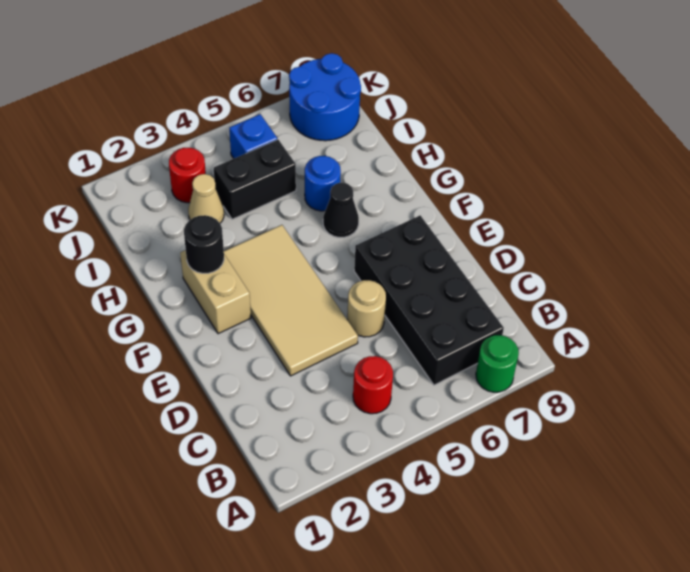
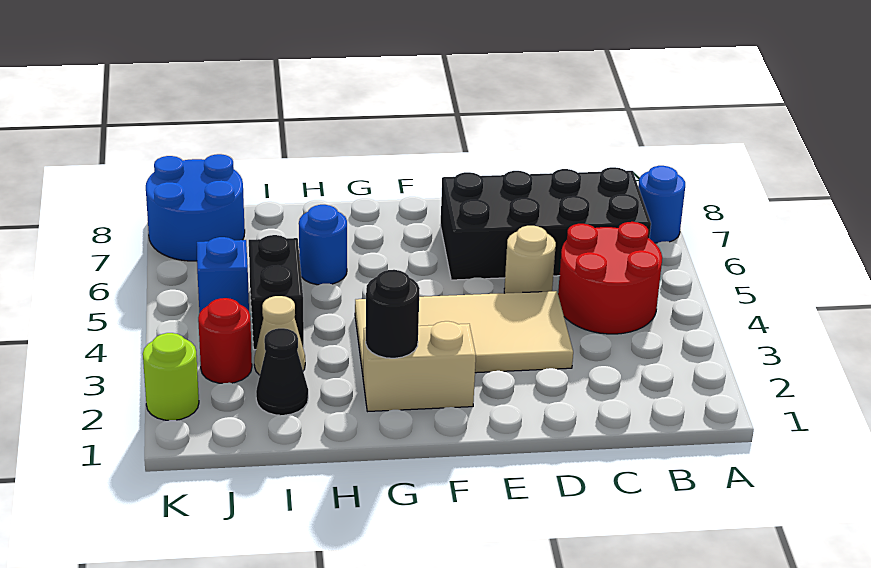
green 1x1 round brick [476,335,519,392] -> blue 1x1 round brick [638,166,685,243]
red 1x1 round brick [353,356,393,414] -> red 2x2 round brick [558,222,662,334]
black 1x1 cone [323,182,359,237] -> black 1x1 cone moved to [256,328,308,415]
none -> lime 1x1 round brick [143,333,199,420]

